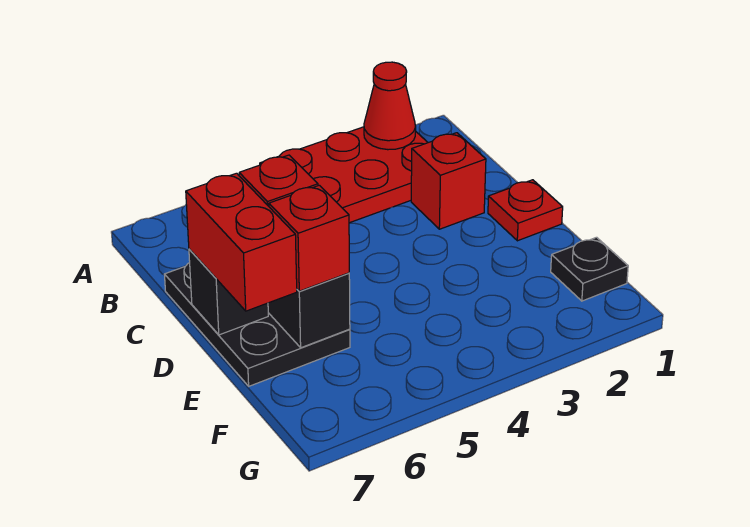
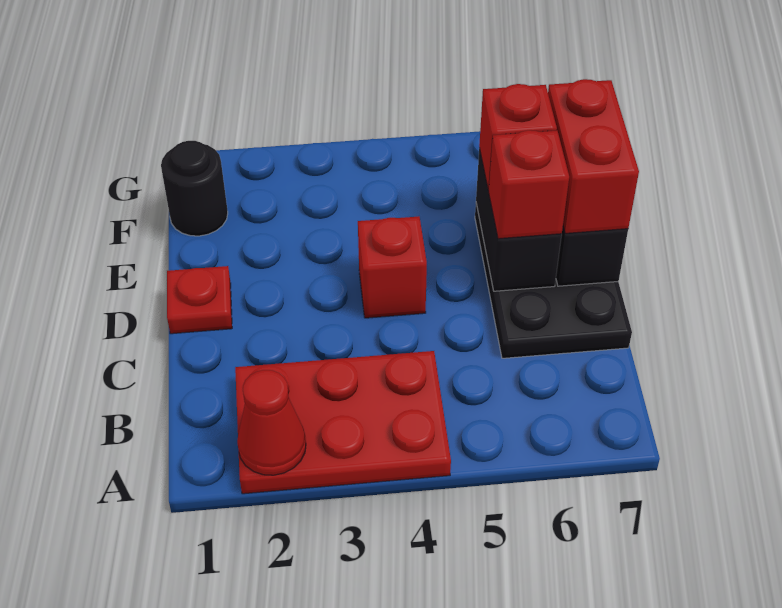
red 1x1 brick [411,133,486,229] -> red 1x1 brick moved to [358,216,427,318]
black 1x1 plate [551,237,628,301] -> black 1x1 round brick [161,141,228,236]

